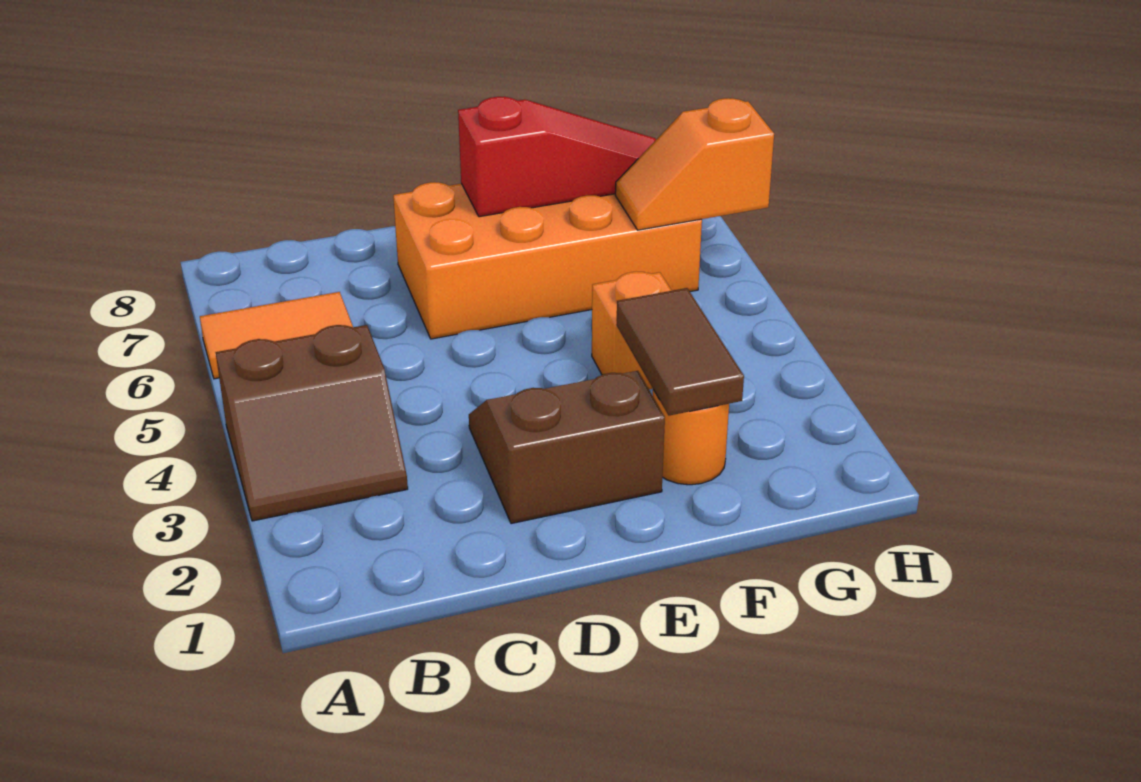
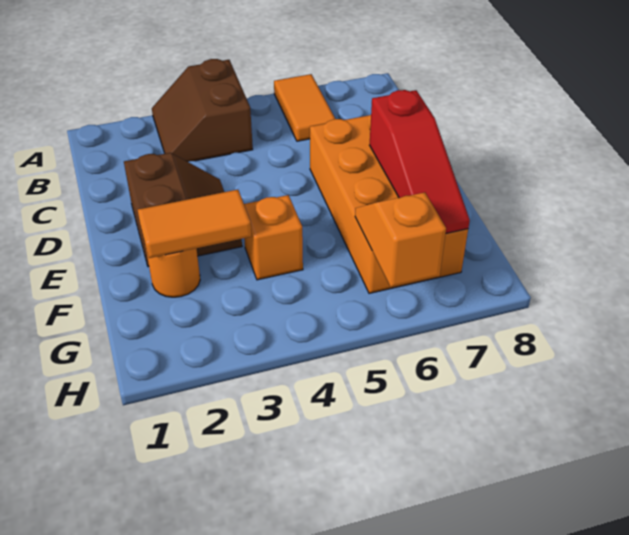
brown 1x2 tile [617,288,744,416] -> orange 1x2 tile [138,190,252,258]

